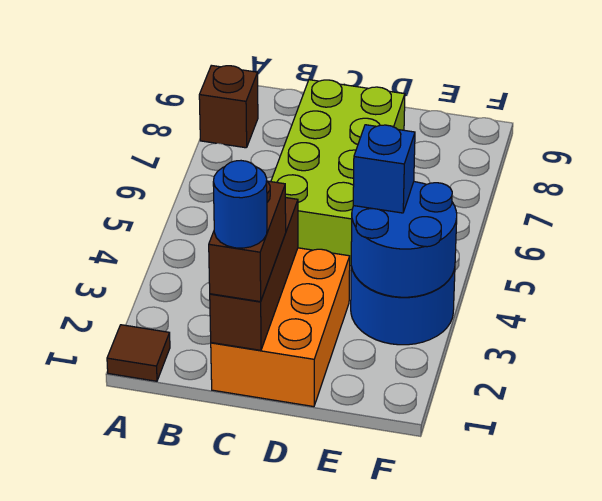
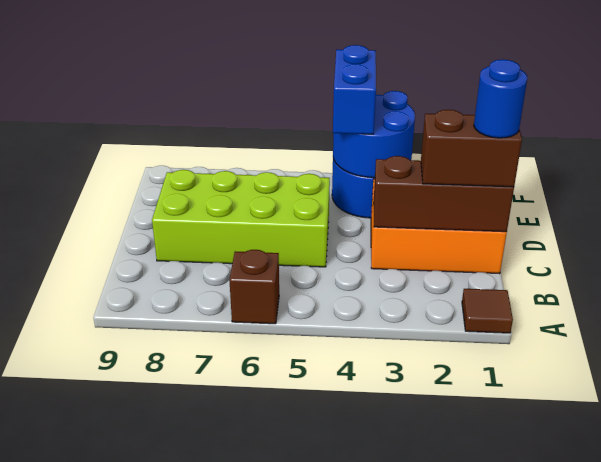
brown 1x1 brick [199,65,258,148] -> brown 1x1 brick moved to [229,250,279,324]
blue 1x1 brick [353,125,415,213] -> blue 1x2 brick [333,45,376,134]

